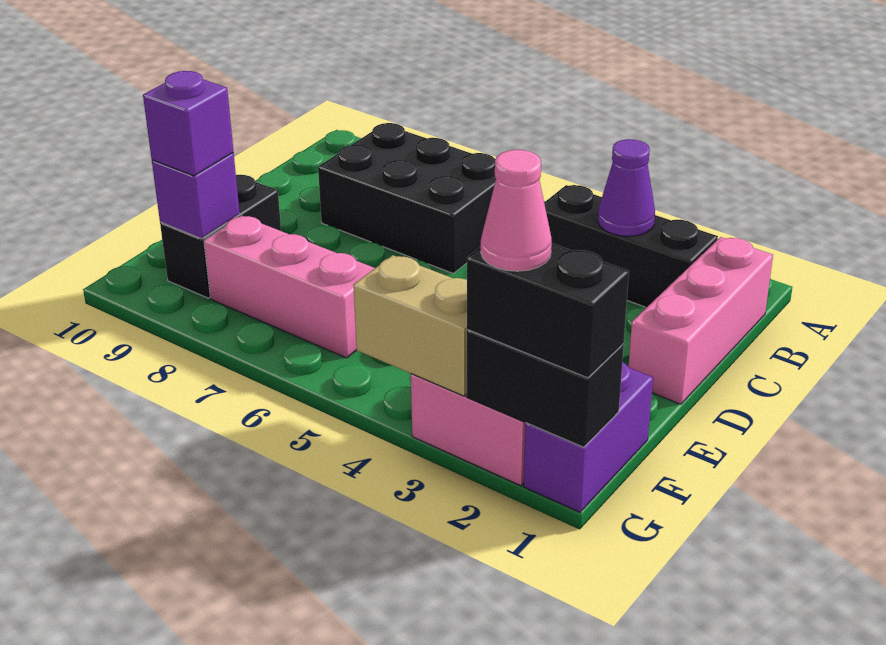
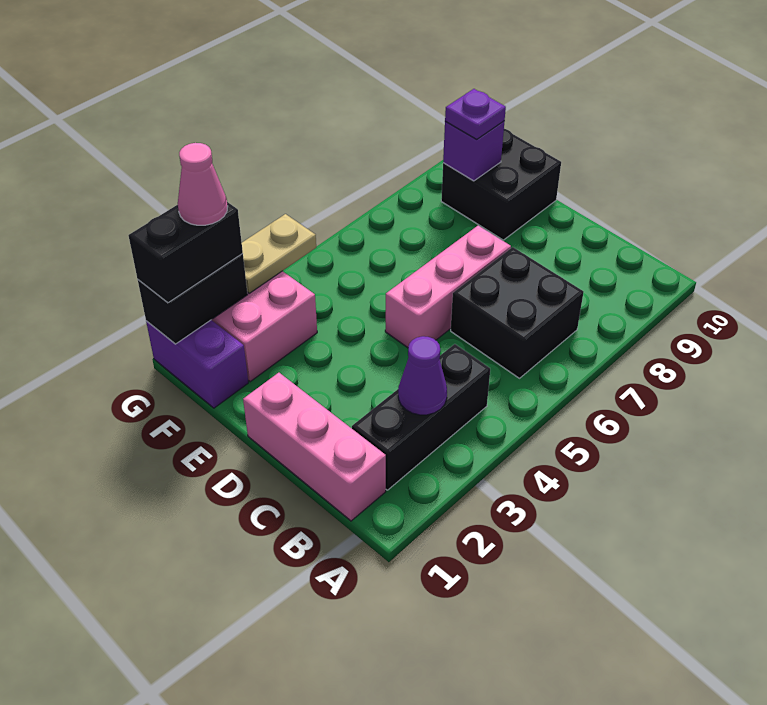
black 2x3 brick [318,123,496,273] -> black 2x2 brick [451,247,584,378]
black 1x2 brick [160,175,281,298] -> black 2x2 brick [441,129,561,240]
pink 1x3 brick [204,216,375,358] -> pink 1x3 brick moved to [385,226,511,348]
purple 1x1 brick [143,71,234,176] -> purple 1x1 plate [445,89,506,139]
tan 1x2 brick [353,255,467,396] -> tan 1x2 plate [242,214,316,293]

